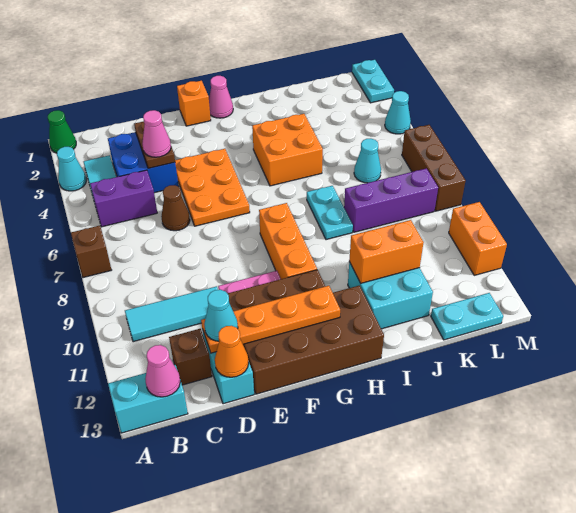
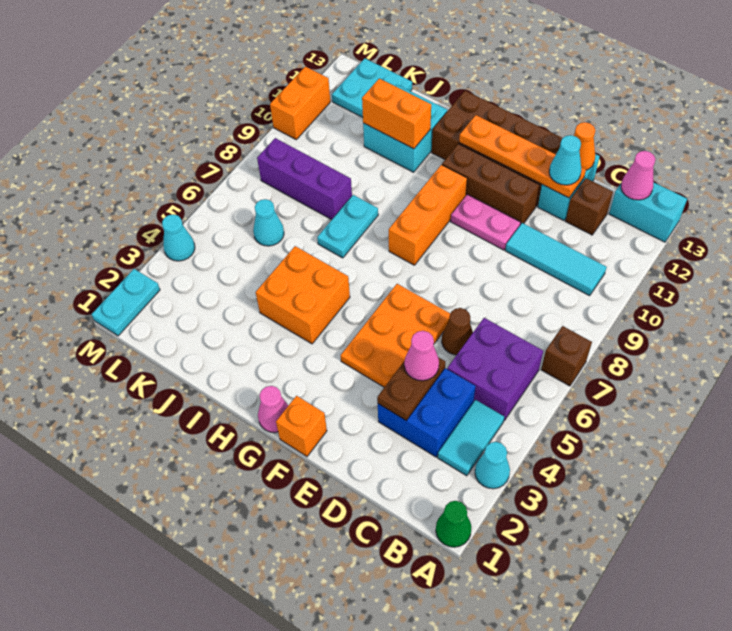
purple 1x2 brick [90,170,157,227] -> purple 2x2 brick [447,318,543,421]
cyan 1x2 plate [431,293,503,340] -> cyan 2x2 plate [332,58,412,117]
brown 1x3 brick [402,125,466,211] -> none

